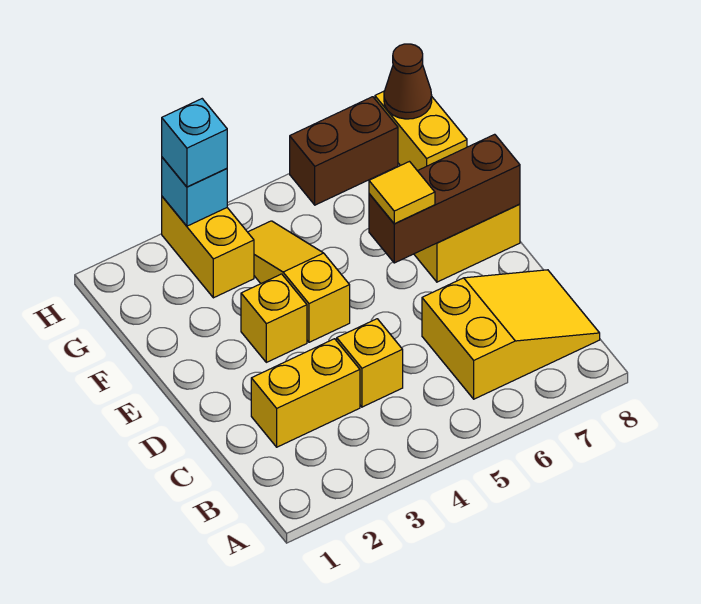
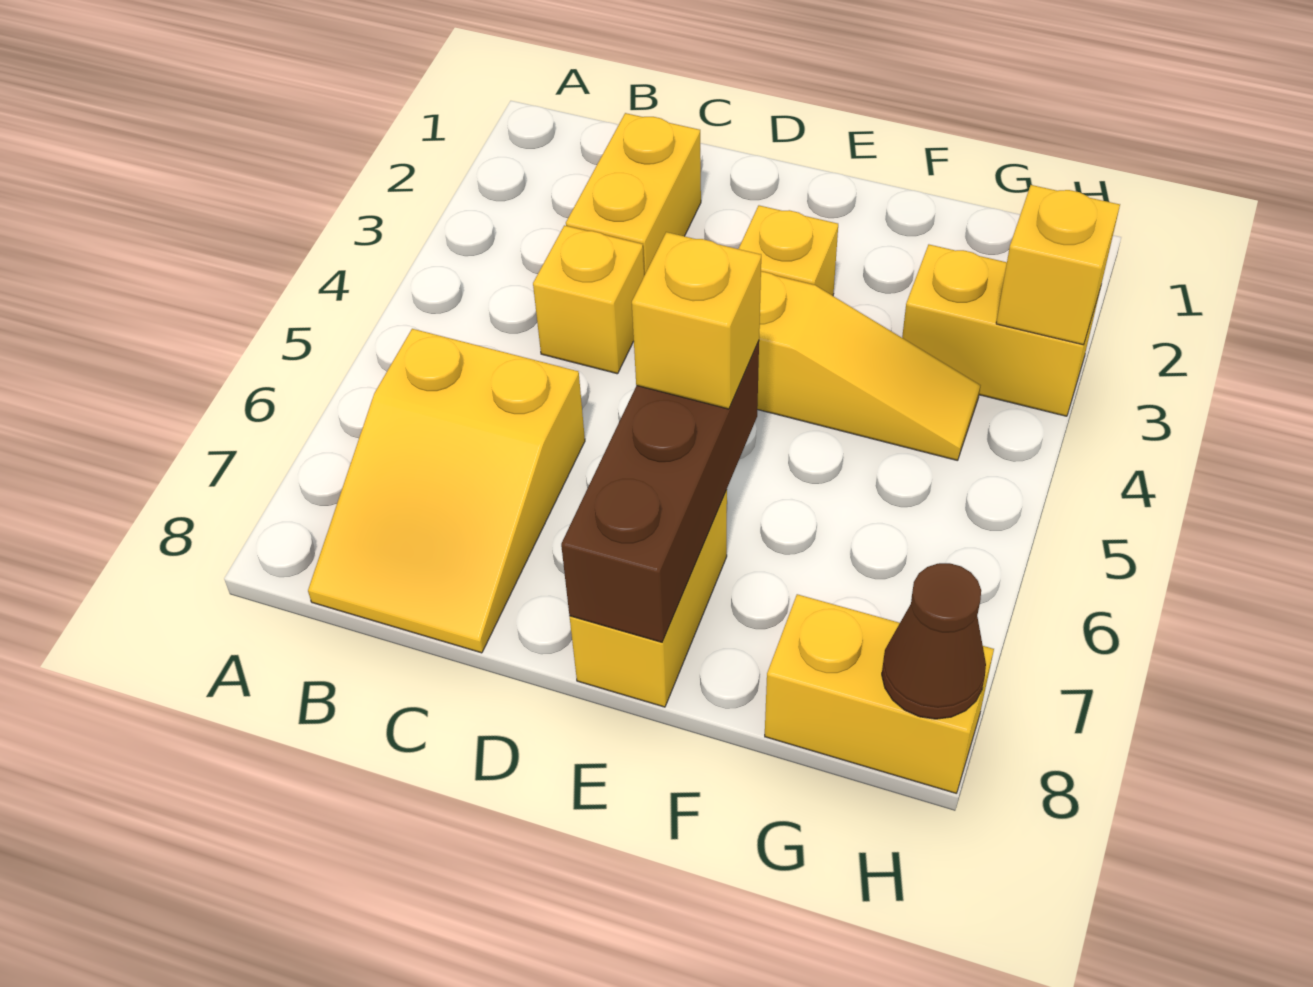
yellow 1x1 tile [369,162,435,224] -> yellow 1x1 brick [632,232,761,409]
cyan 1x1 brick [162,157,227,226] -> yellow 1x1 brick [996,185,1120,345]
cyan 1x1 brick [162,99,227,187] -> none
brown 1x2 brick [290,97,398,205] -> none

